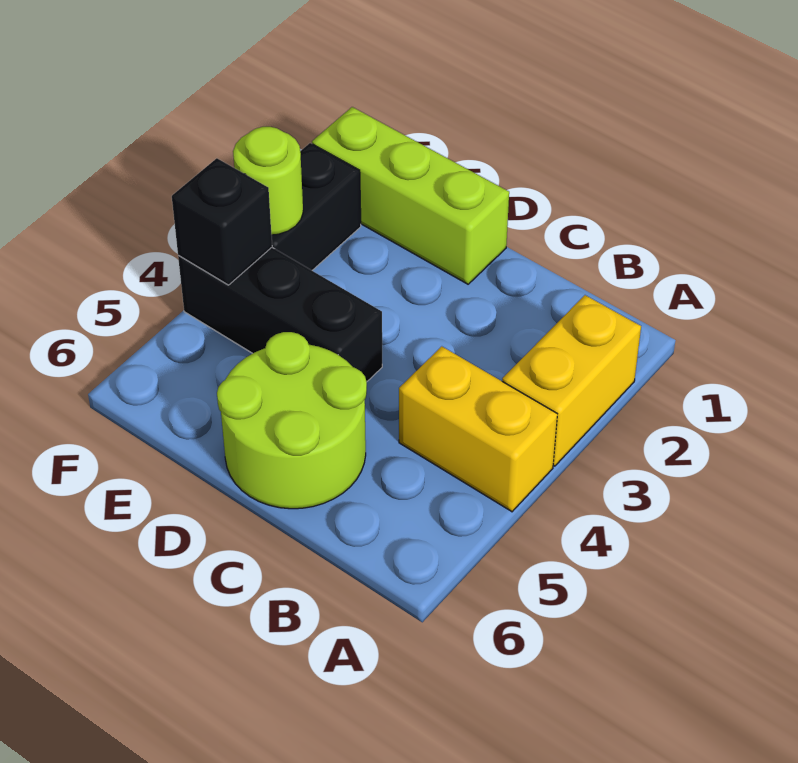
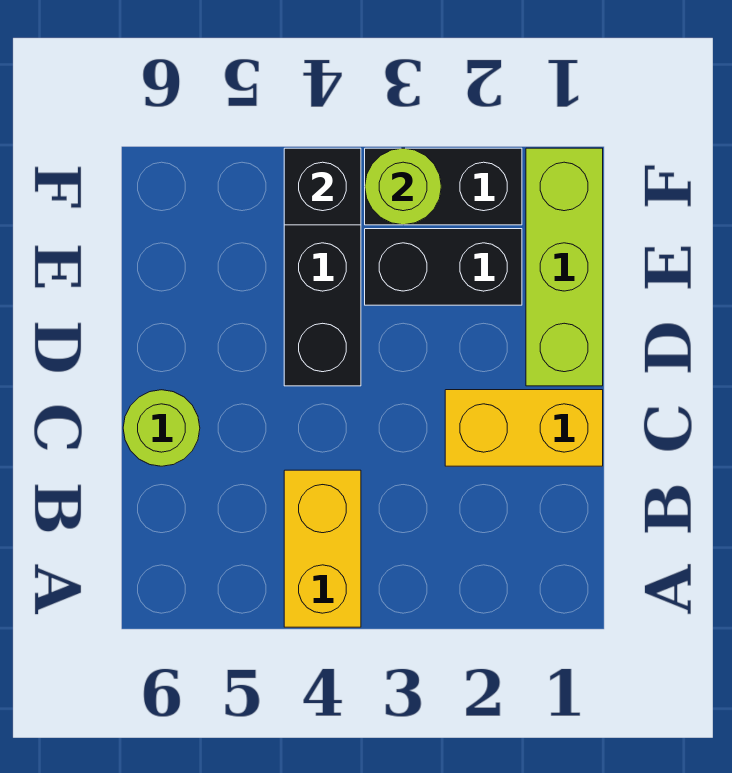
yellow 1x2 brick [502,295,641,466] -> yellow 1x2 brick moved to [445,390,603,466]
lime 2x2 round brick [217,332,367,509] -> lime 1x1 round brick [123,390,200,466]
none -> black 1x2 brick [365,229,522,305]

